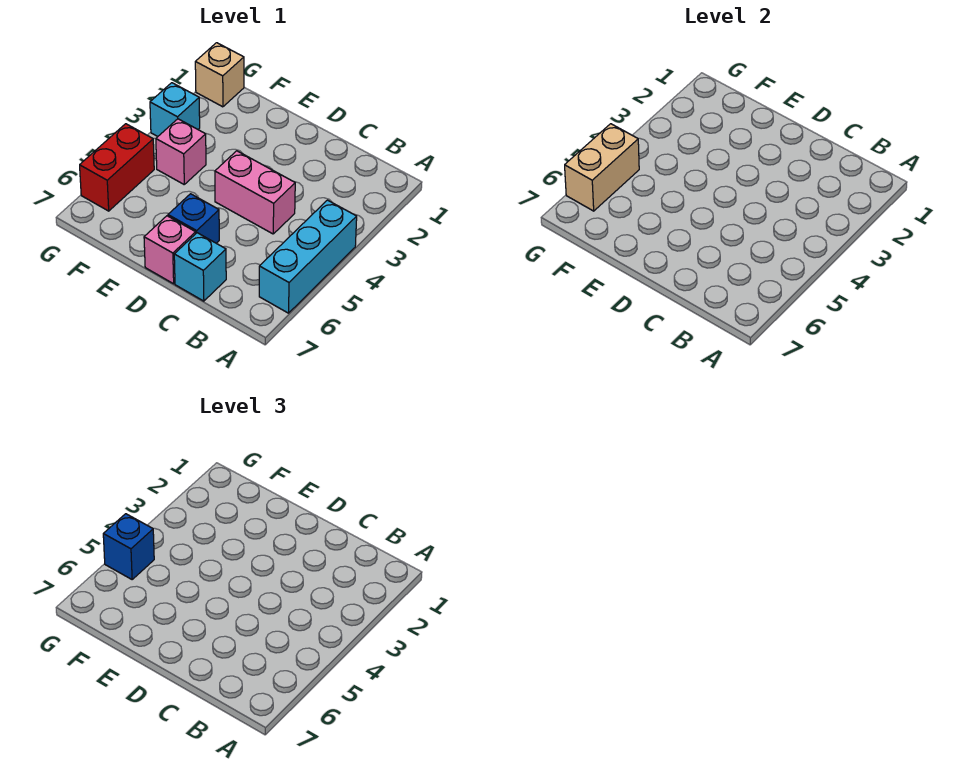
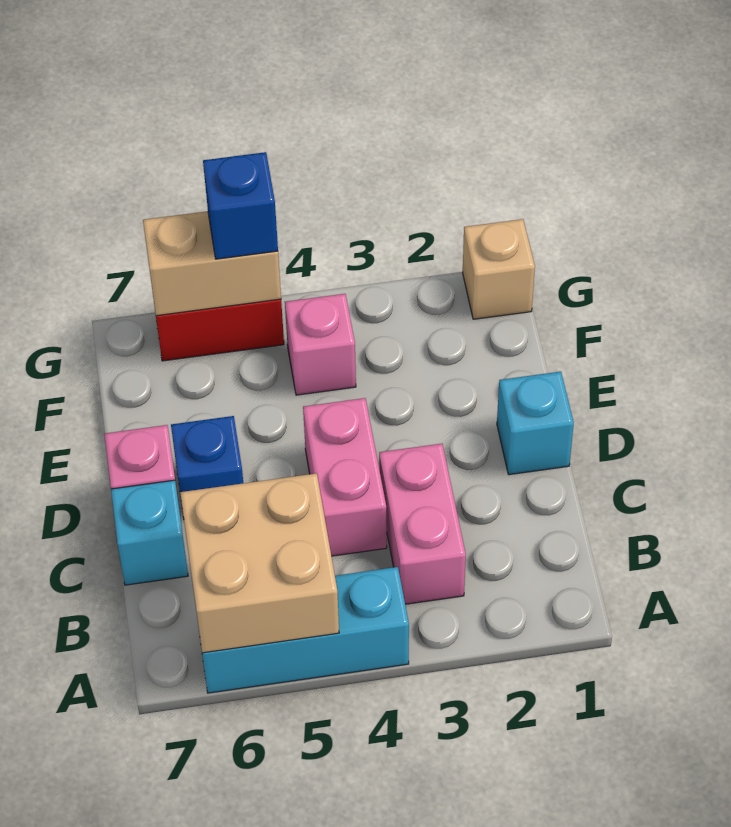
none -> tan 2x2 brick [180,473,339,653]
none -> pink 1x2 brick [379,444,466,604]
cyan 1x1 brick [150,83,200,136] -> cyan 1x1 brick moved to [497,372,574,475]

